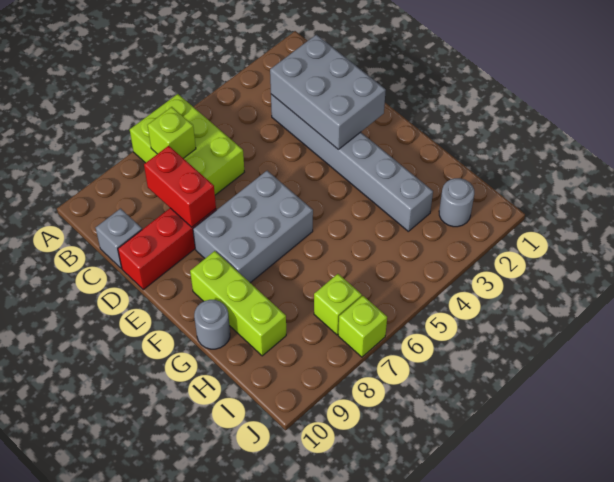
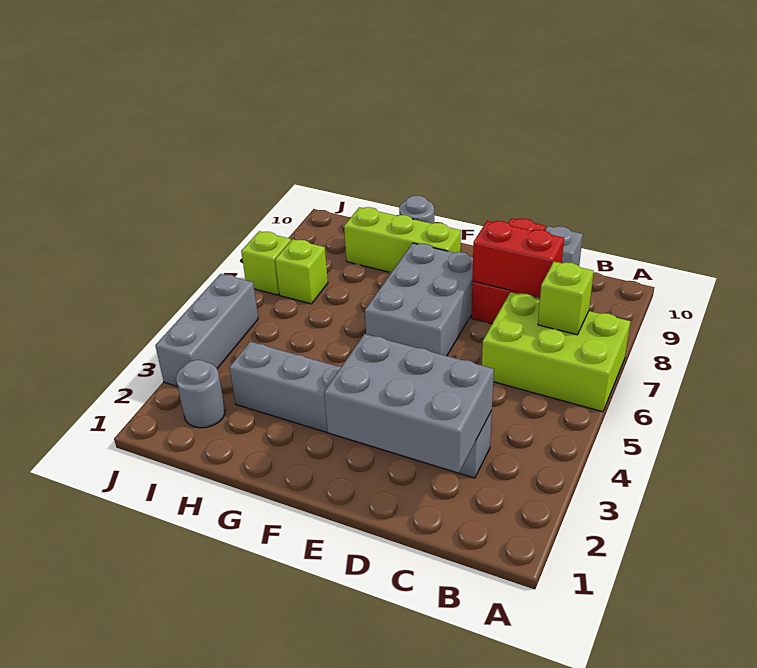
none -> grey 1x3 brick [155,274,258,387]

